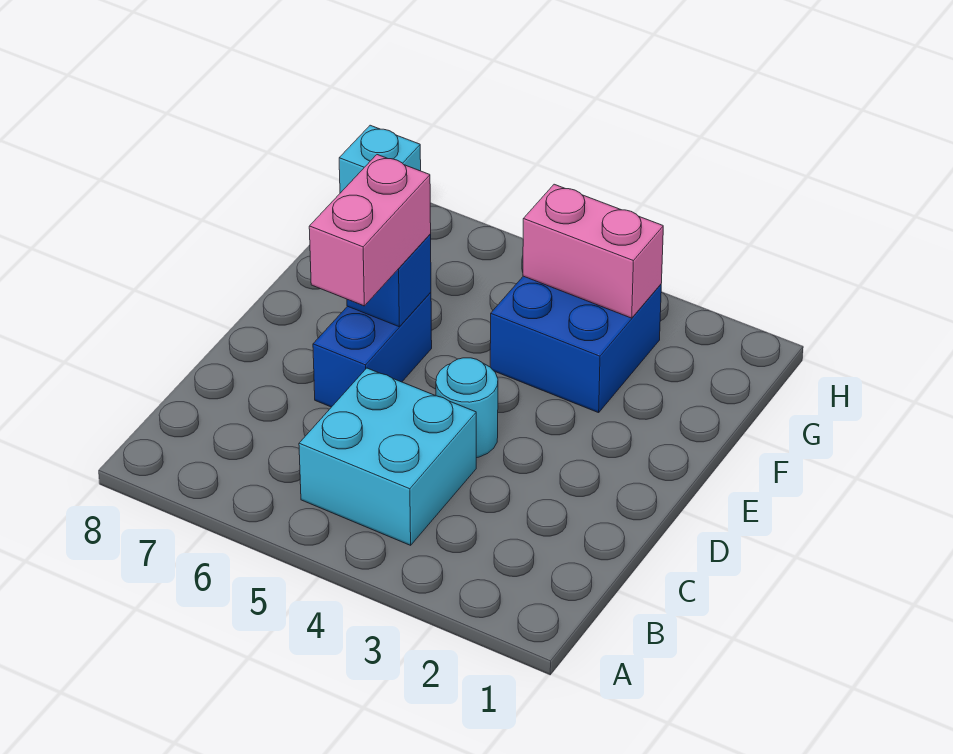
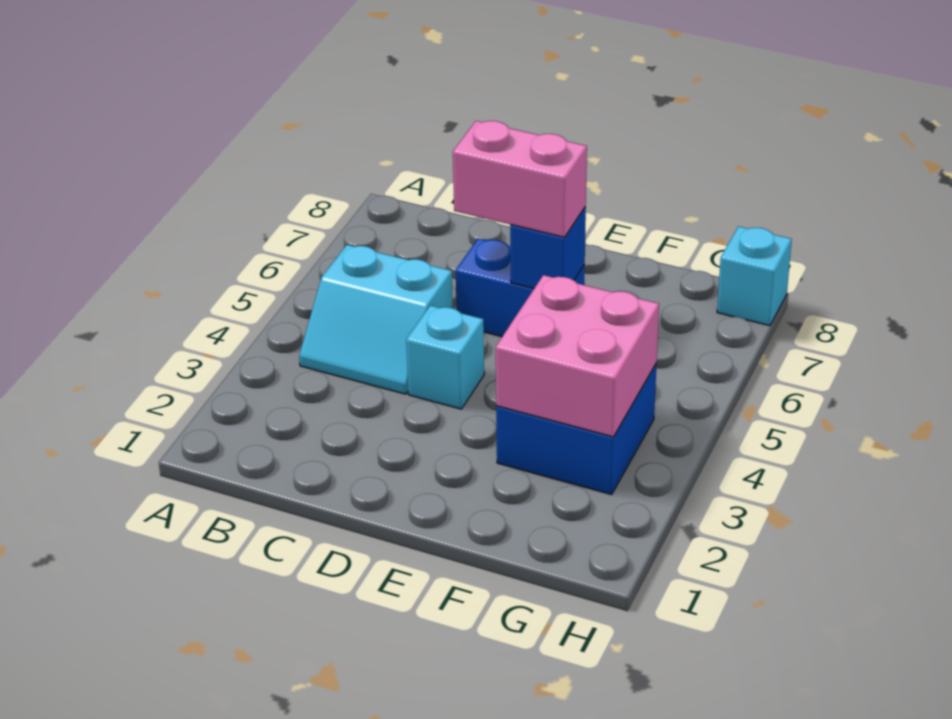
cyan 2x2 brick [299,368,476,545] -> cyan 2x2 slope [299,245,453,394]
cyan 1x1 round brick [436,358,498,458] -> cyan 1x1 brick [406,306,484,409]
pink 1x2 brick [523,184,663,318] -> pink 2x2 brick [496,275,659,437]

